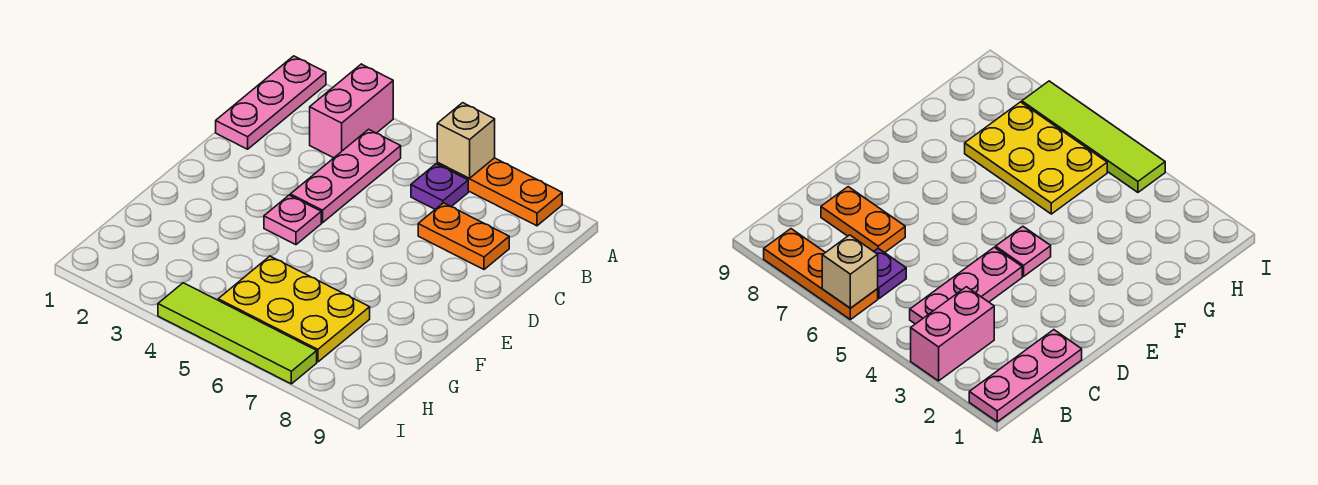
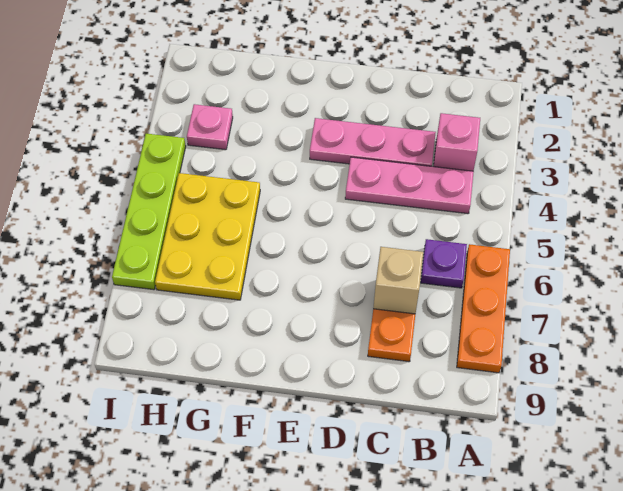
pink 1x3 plate [216,56,326,149] -> pink 1x3 plate moved to [310,118,436,166]
pink 1x2 brick [310,64,393,158] -> pink 1x1 brick [434,113,480,171]
tan 1x1 brick [437,103,495,178] -> tan 1x1 brick moved to [373,247,423,314]
pink 1x1 plate [264,195,321,245] -> pink 1x1 plate moved to [187,104,233,150]
lime 1x4 tile [158,283,317,384] -> lime 1x4 plate [112,134,186,290]

